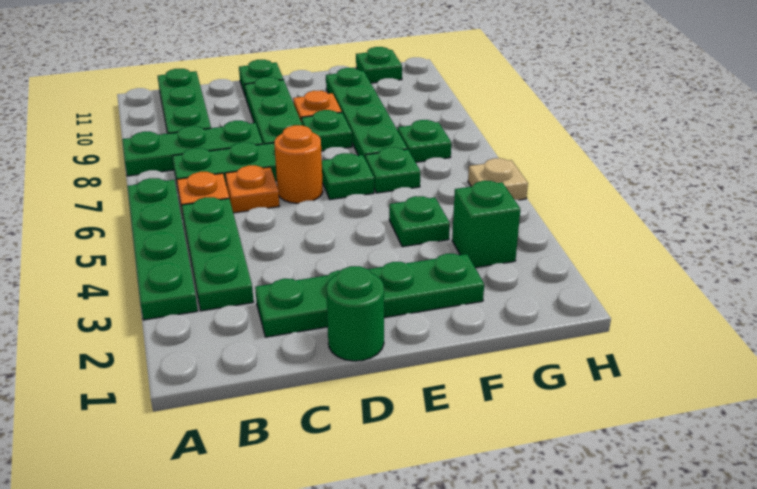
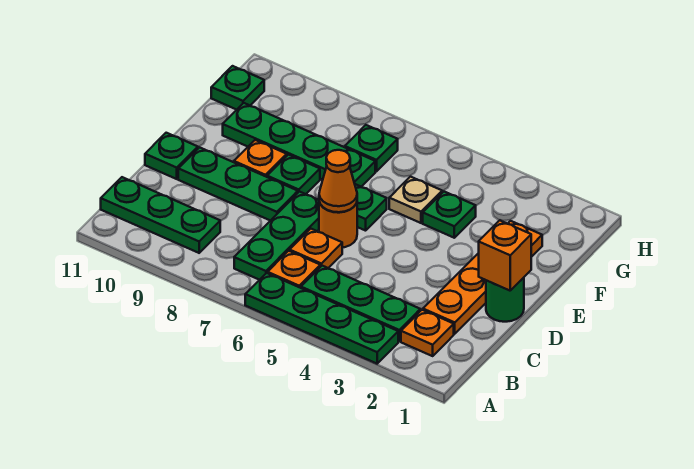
green 1x3 plate [122,121,263,176] -> none
none -> orange 1x1 plate [401,310,454,356]
green 1x4 plate [255,254,484,337] -> orange 1x4 plate [423,221,542,334]
none -> orange 1x1 brick [479,220,531,291]
none -> orange 1x1 cone [319,150,357,212]
green 1x1 plate [365,147,420,193] -> none
green 1x1 brick [452,181,520,268] -> none
tan 1x1 plate [468,158,528,200] -> tan 1x1 plate moved to [389,177,442,223]

